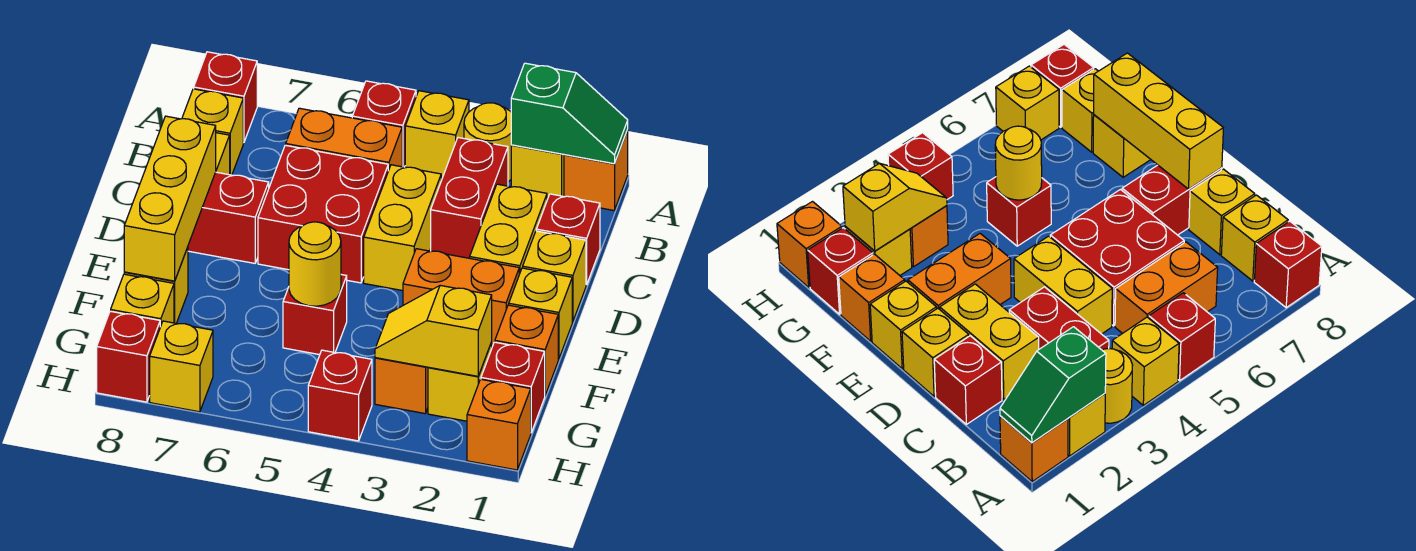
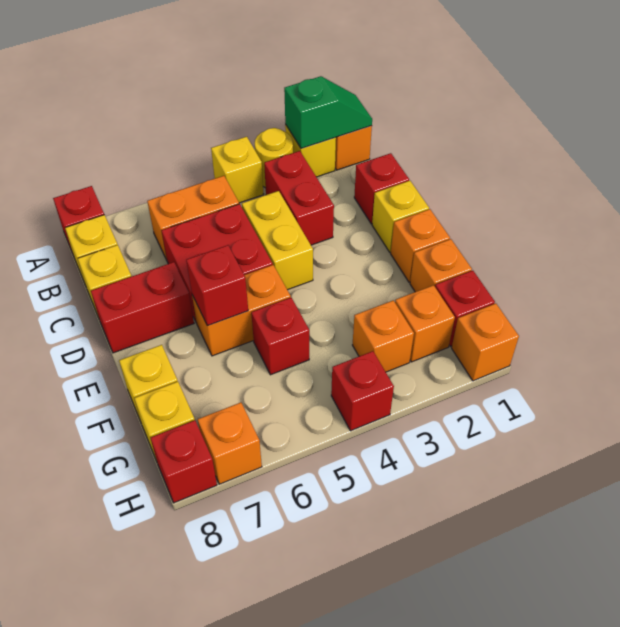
red 1x1 brick [352,81,416,167] -> red 1x1 brick moved to [186,245,248,326]
yellow 1x2 brick [470,184,547,274] -> none
yellow 1x3 brick [124,116,216,281] -> none
yellow 1x1 brick [509,268,572,359] -> orange 1x1 brick [391,209,450,282]
orange 1x2 brick [403,249,519,347] -> orange 1x2 brick moved to [192,265,291,356]
yellow 1x1 round brick [289,222,341,306] -> none
yellow 1x1 brick [428,342,492,421] -> orange 1x1 brick [395,285,455,362]
yellow 1x2 slope [375,285,492,376] -> none
yellow 1x1 brick [150,321,213,412] -> orange 1x1 brick [198,402,262,484]

